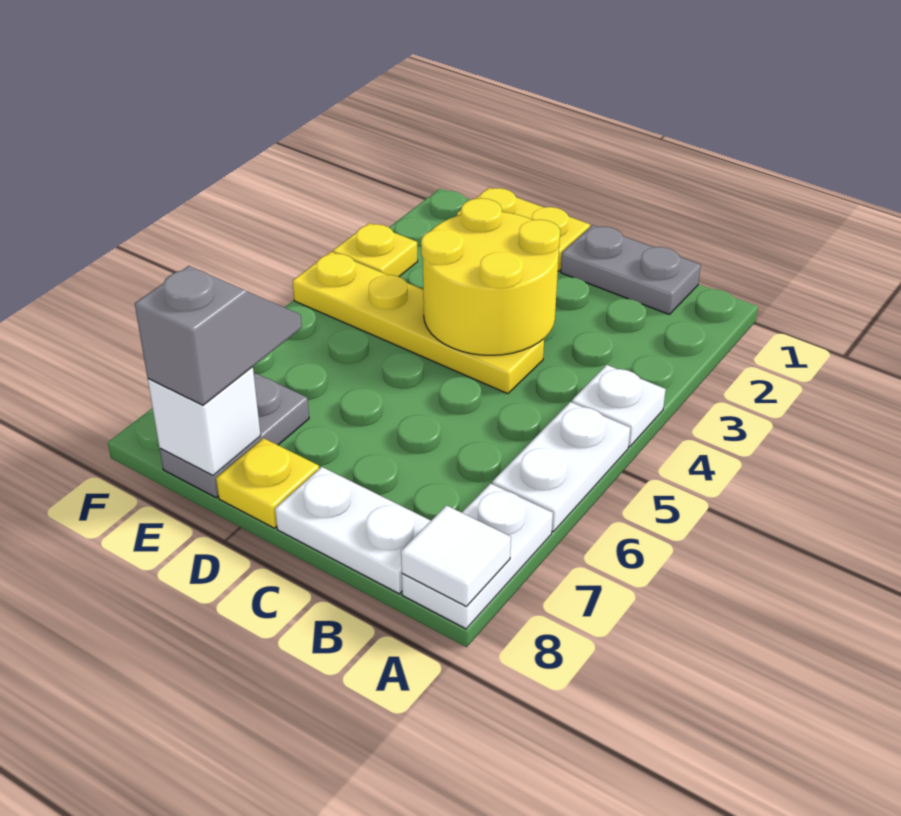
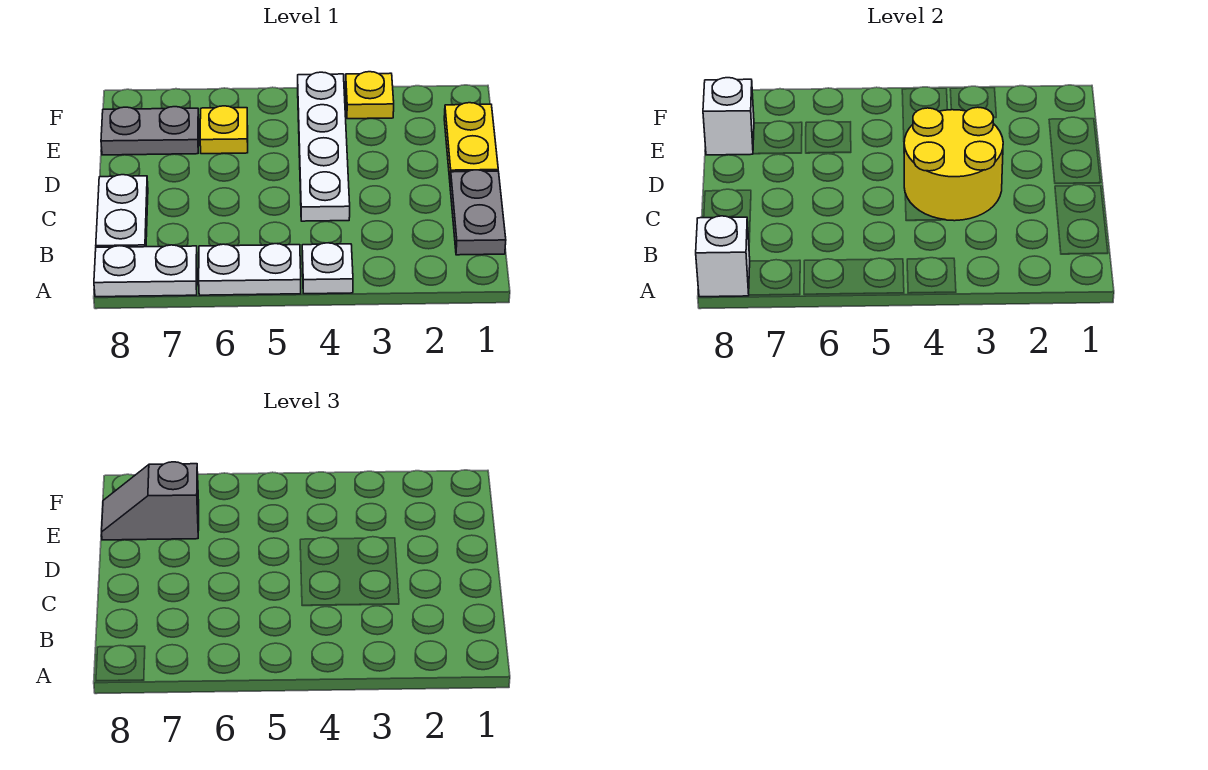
white 1x1 tile [401,506,511,606] -> white 1x1 brick [696,216,750,297]
yellow 1x4 plate [293,252,544,394] -> white 1x4 plate [298,72,350,221]
yellow 1x1 plate [216,438,319,528] -> yellow 1x1 plate moved to [200,106,248,154]
grey 1x2 slope [135,266,302,405] -> grey 1x2 slope turned to [102,462,199,540]

